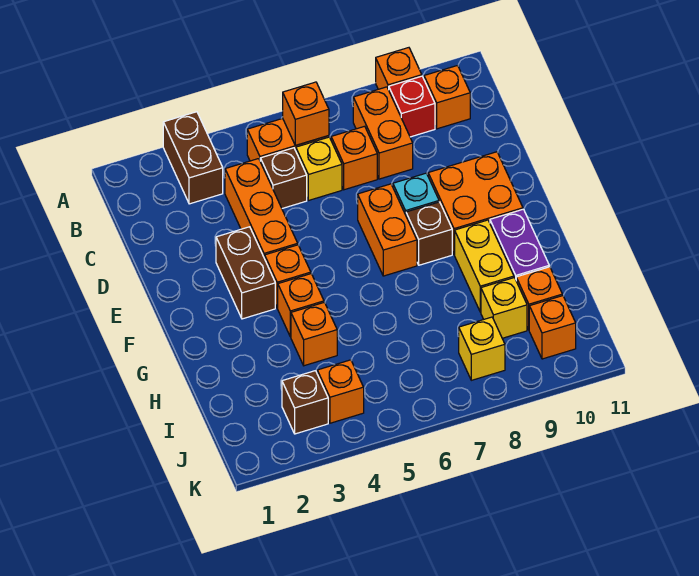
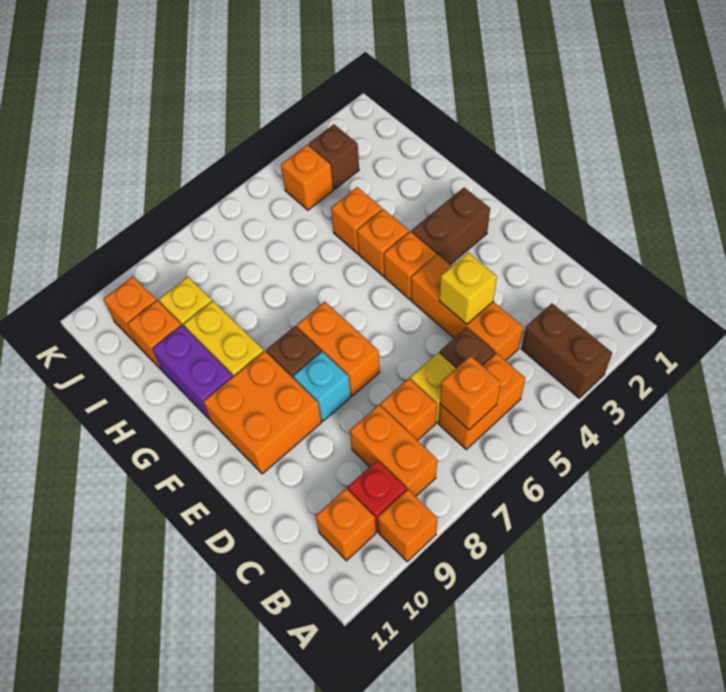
brown 1x2 brick [216,227,275,319] -> brown 1x2 brick turned to [411,188,490,265]
yellow 1x1 brick [459,317,505,380] -> yellow 1x1 brick moved to [439,252,497,324]

